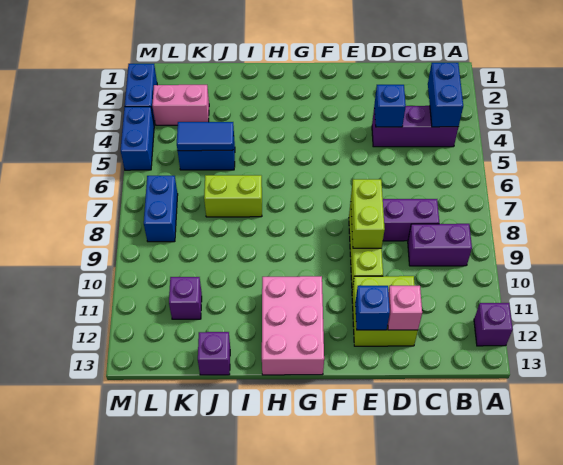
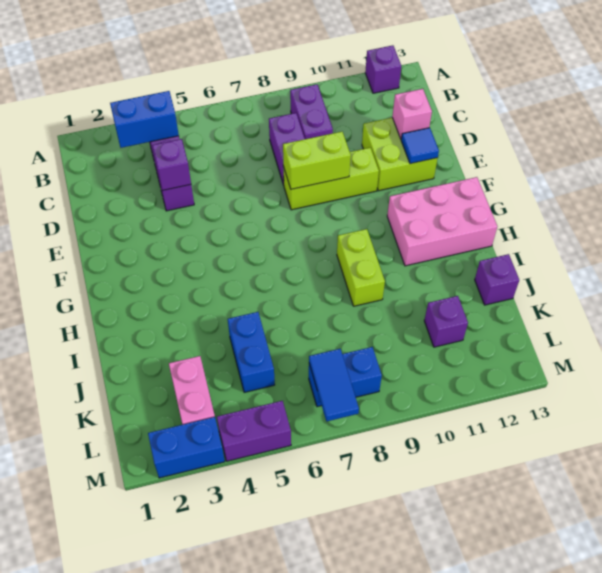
blue 1x1 brick [374,85,406,127] -> purple 1x1 brick [152,139,191,191]
blue 1x1 brick [355,286,390,330] -> blue 1x1 tile [401,128,439,164]
lime 1x2 brick [204,175,262,217] -> lime 1x2 brick moved to [337,229,385,306]
blue 1x2 tile [177,122,234,151] -> blue 1x2 tile moved to [309,349,359,421]
blue 1x2 brick [121,107,154,170] -> purple 1x2 brick [217,401,291,461]

